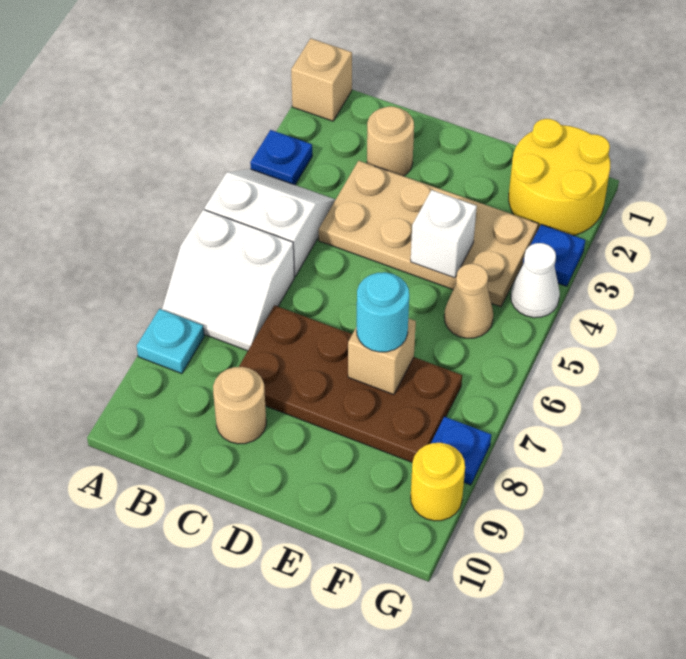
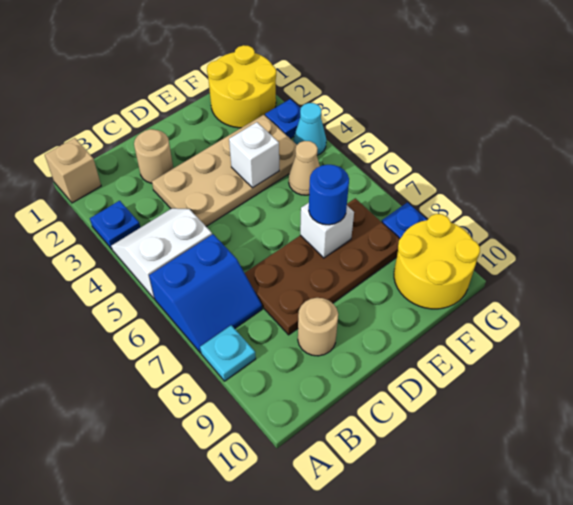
white 2x2 slope [162,210,294,351] -> blue 2x2 slope [149,234,262,353]
tan 1x1 brick [348,318,416,395] -> white 1x1 brick [300,203,354,258]
cyan 1x1 round brick [357,272,409,352] -> blue 1x1 round brick [309,165,349,225]
white 1x1 cone [511,243,560,318] -> cyan 1x1 cone [293,103,326,155]
yellow 1x1 round brick [411,443,465,521] -> yellow 2x2 round brick [394,214,480,309]

